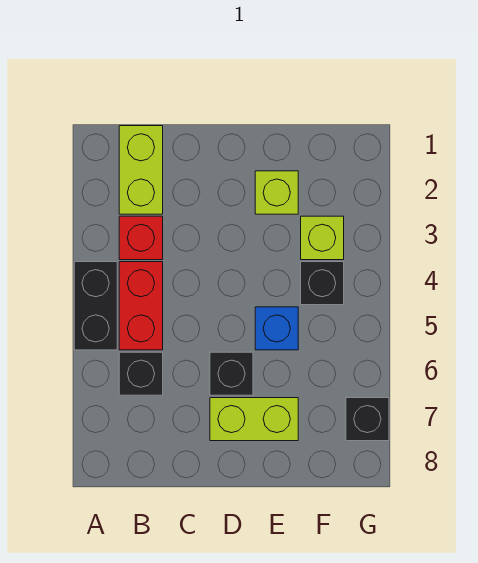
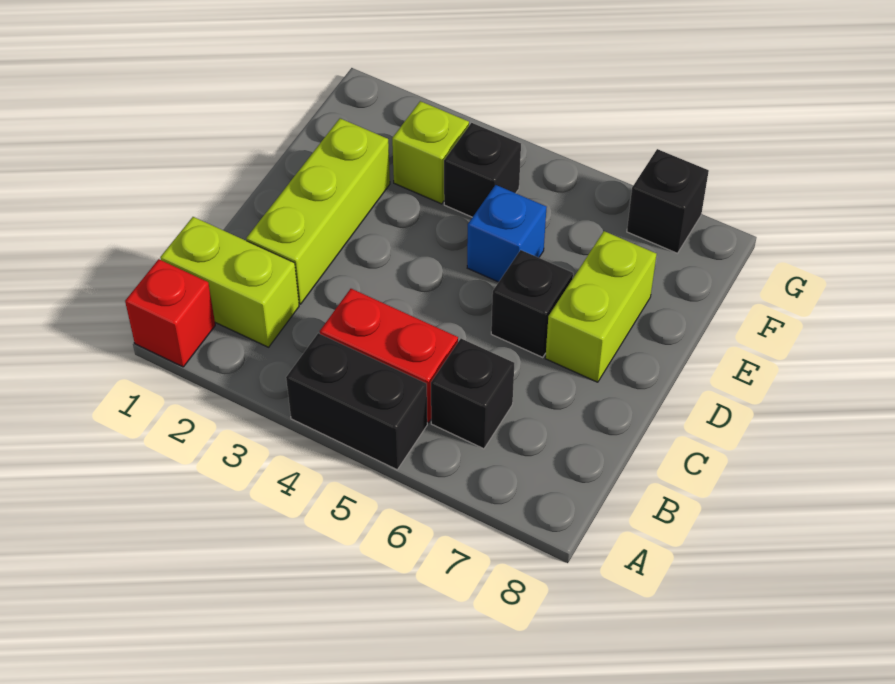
red 1x1 brick [119,216,163,260] -> red 1x1 brick moved to [125,259,215,367]
lime 1x1 brick [255,171,298,214] -> lime 1x3 brick [246,118,390,304]

